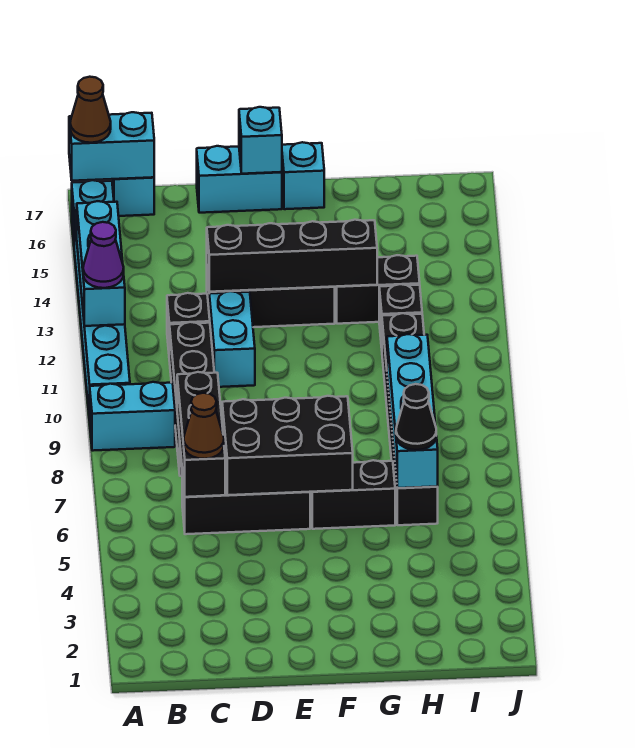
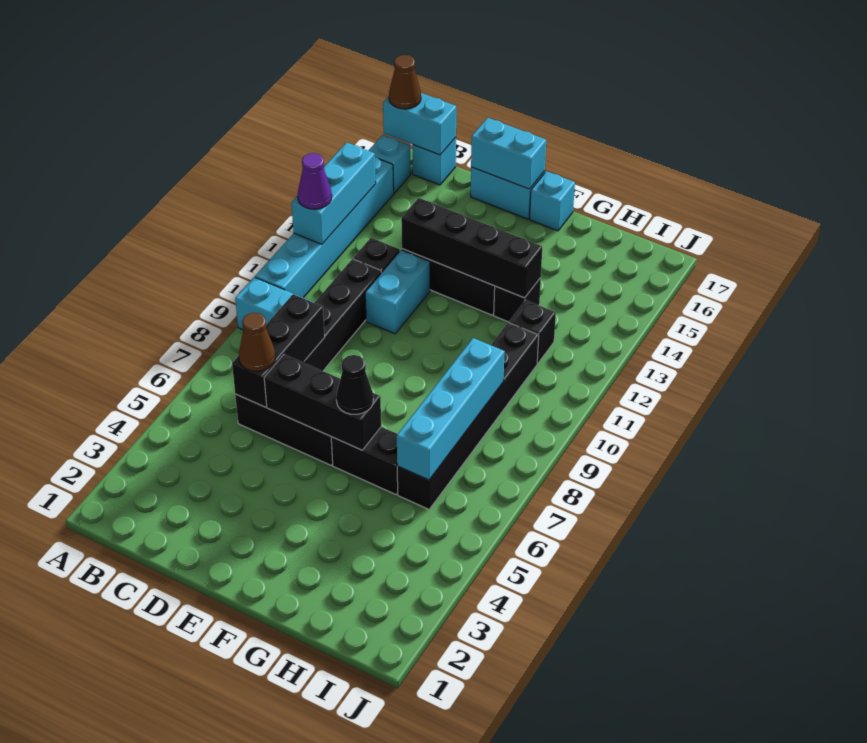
black 2x3 brick [222,396,353,495] -> black 1x3 brick [264,354,381,450]
cyan 1x1 brick [239,107,282,174] -> cyan 1x2 brick [471,118,546,189]
black 1x2 brick [335,255,420,324] -> black 1x1 brick [494,278,541,322]
black 1x1 cone [396,384,436,450] -> black 1x1 cone moved to [336,355,374,414]

